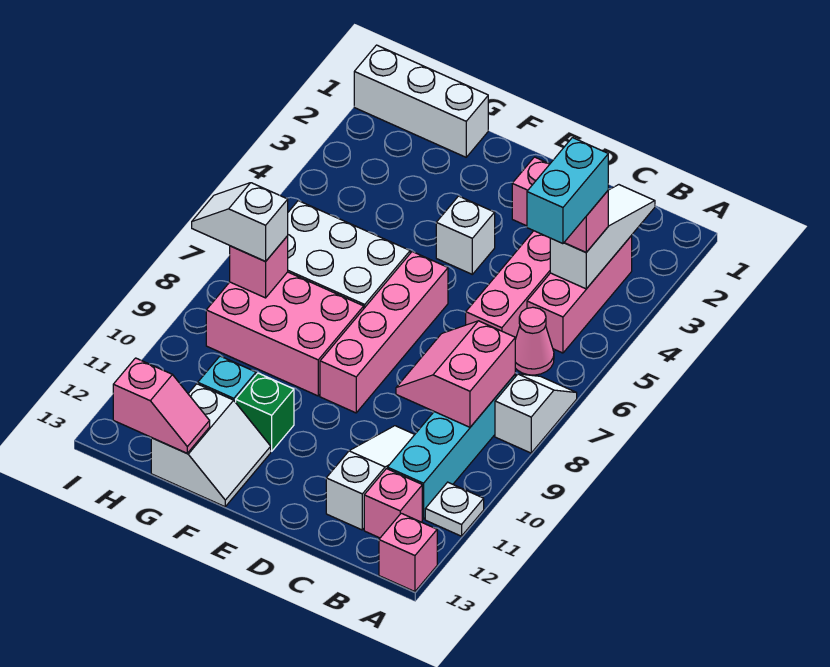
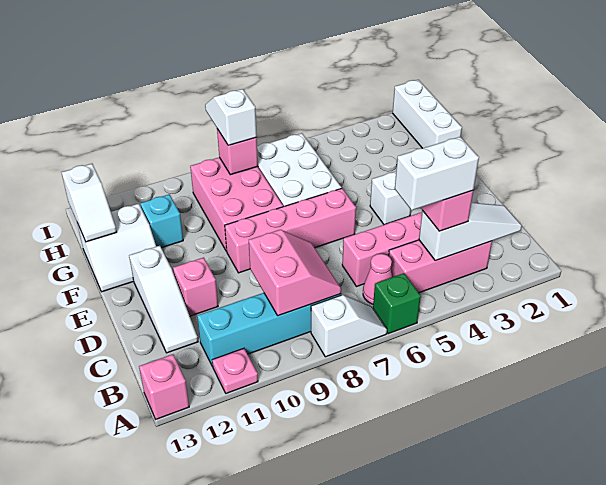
white 1x1 plate [425,482,484,536] -> pink 1x1 plate [212,348,258,393]
cyan 1x2 brick [527,138,608,244] -> white 1x2 brick [395,137,479,210]
pink 2x2 slope [396,321,515,427] -> pink 2x2 slope turned to [249,230,341,316]
pink 1x1 brick [364,469,422,538] -> pink 1x1 brick moved to [173,258,218,316]
white 1x3 slope [326,426,415,530] -> white 1x3 slope turned to [129,246,198,353]
green 1x1 brick [236,373,294,451] -> green 1x1 brick moved to [373,273,421,334]
pink 1x2 slope [113,358,210,453] -> white 1x2 slope [61,164,117,242]

